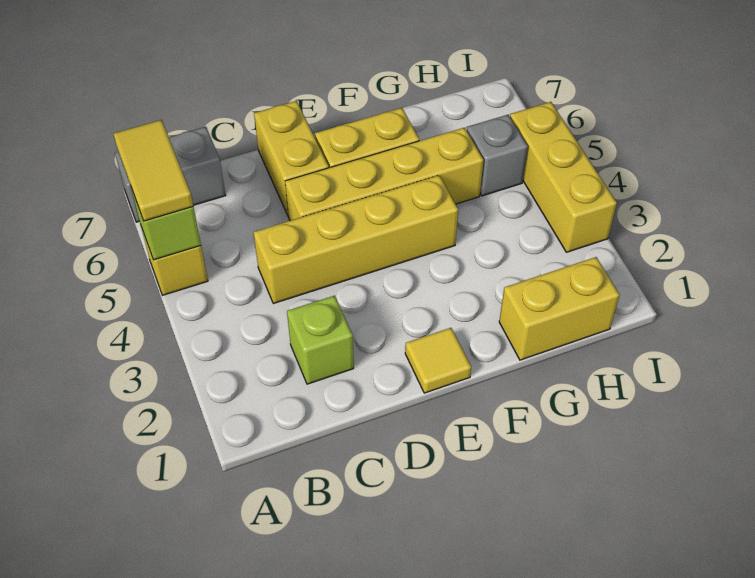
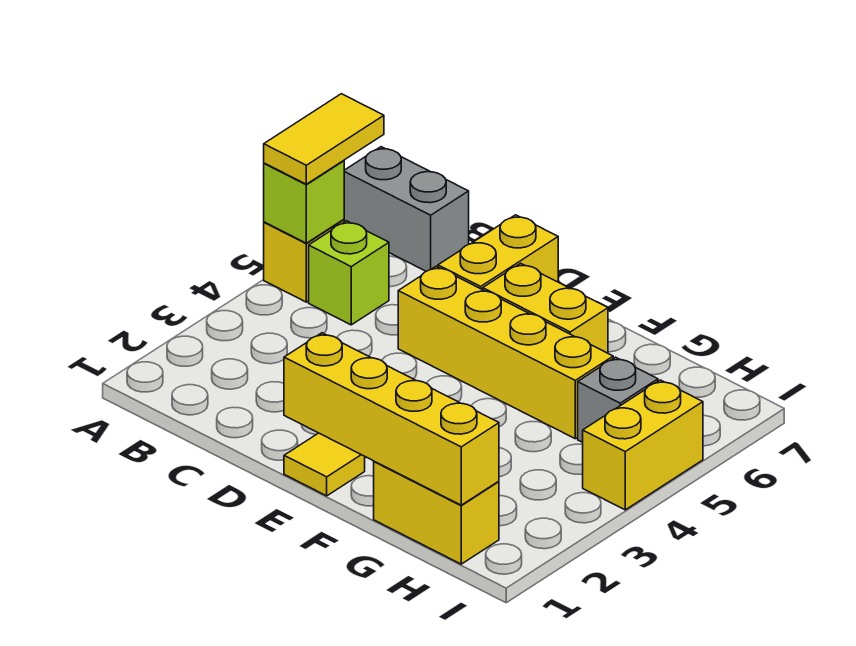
lime 1x1 brick [287,296,354,384] -> lime 1x1 brick moved to [309,221,389,325]
yellow 1x4 brick [253,175,458,304] -> yellow 1x4 brick moved to [284,333,499,505]
yellow 1x3 brick [510,102,617,252] -> yellow 1x2 brick [583,380,703,510]

